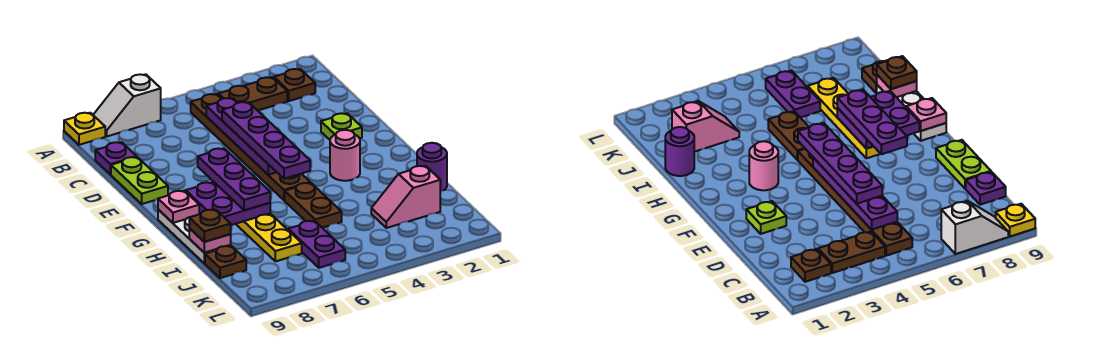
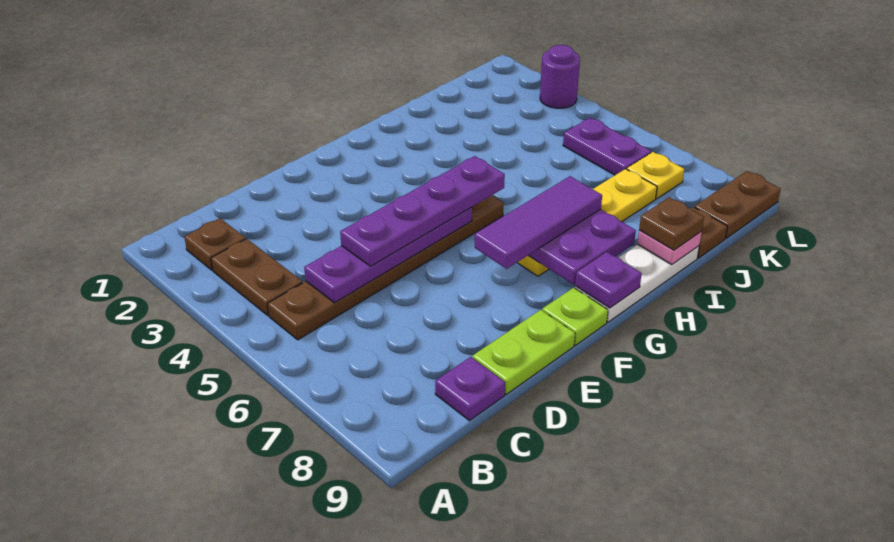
white 1x2 slope [93,74,161,136] -> none
yellow 1x1 plate [64,113,105,145] -> yellow 1x1 plate moved to [627,152,684,199]
lime 1x1 plate [321,113,362,140] -> lime 1x1 plate moved to [542,288,608,345]
purple 1x3 plate [198,148,270,210] -> purple 1x3 tile [475,176,602,269]
pink 1x1 round brick [330,130,360,181] -> none
pink 1x1 plate [158,191,199,223] -> purple 1x1 plate [575,252,642,308]
brown 1x2 plate [285,183,342,228] -> brown 1x2 plate moved to [695,171,781,238]
purple 1x1 round brick [417,143,447,192] -> purple 1x1 round brick moved to [540,45,580,108]
pink 1x2 slope [371,166,440,228] -> none
purple 1x2 plate [288,221,345,268] -> purple 1x2 plate turned to [563,118,651,175]

